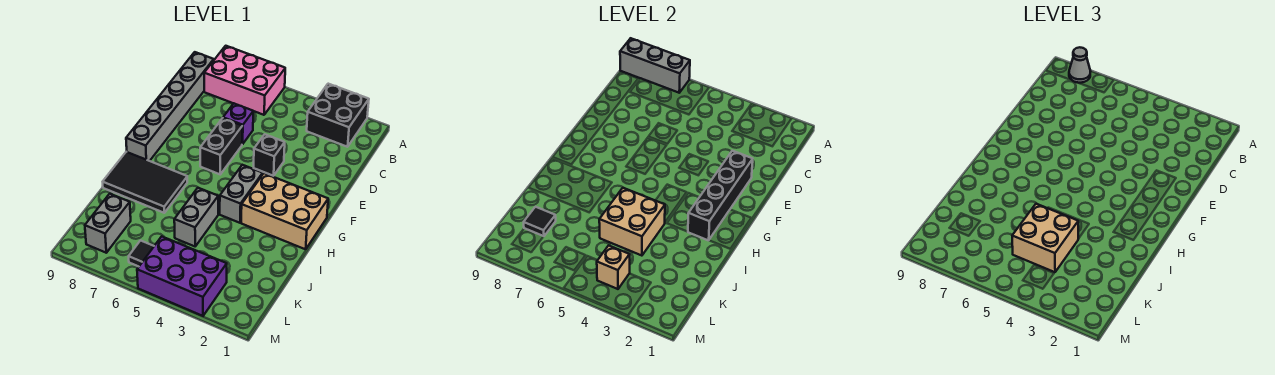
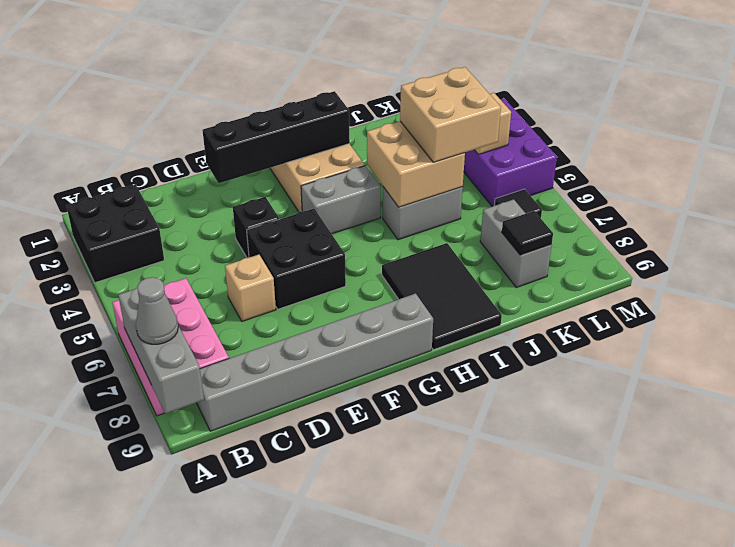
purple 1x1 brick [223,103,253,144] -> tan 1x1 brick [225,255,276,321]
black 1x2 brick [200,118,242,174] -> black 2x2 brick [247,209,346,309]
grey 1x2 brick [85,194,131,253] -> grey 1x2 brick turned to [480,199,552,288]

